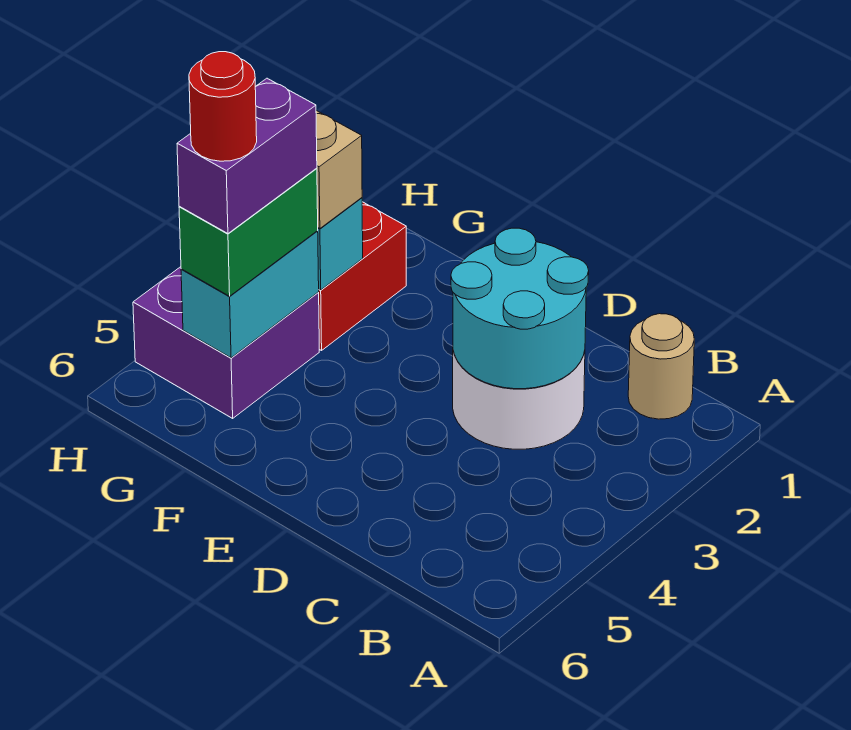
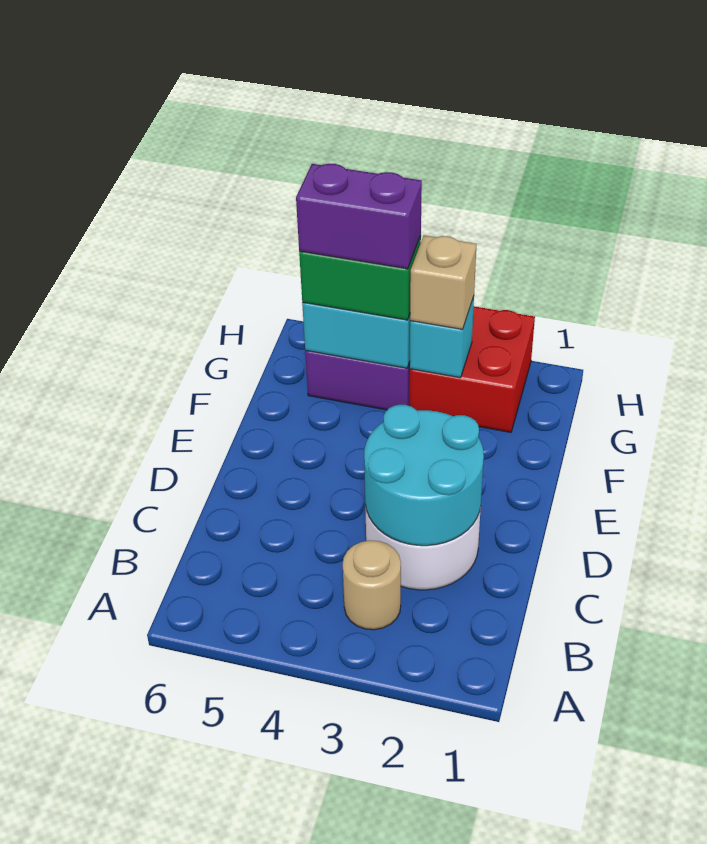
tan 1x1 round brick [628,314,694,419] -> tan 1x1 round brick moved to [343,540,401,630]
red 1x1 round brick [189,52,257,161] -> none

